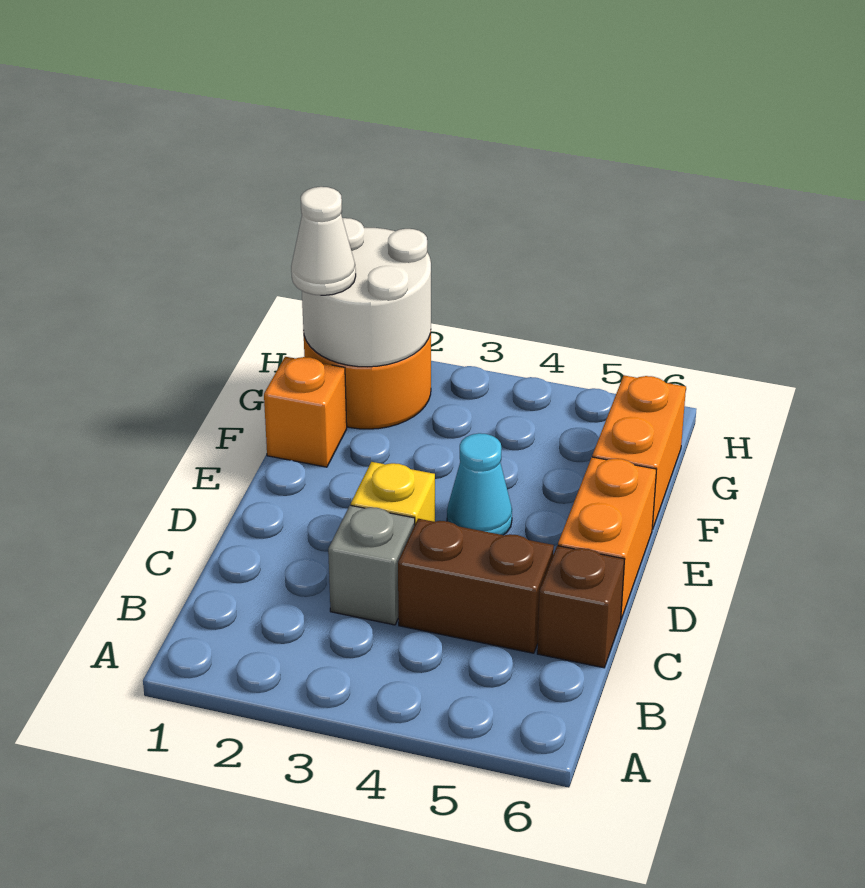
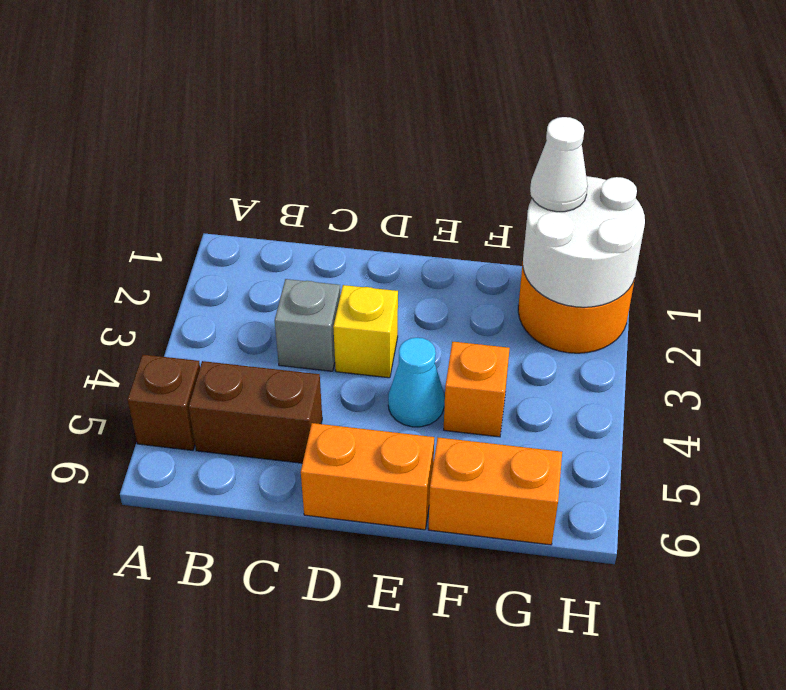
brown 1x2 brick [398,519,554,653] -> brown 1x2 brick turned to [189,361,322,463]
brown 1x1 brick [537,546,624,668] -> brown 1x1 brick moved to [127,355,200,450]
orange 1x1 brick [264,357,347,467] -> orange 1x1 brick moved to [444,342,510,437]

